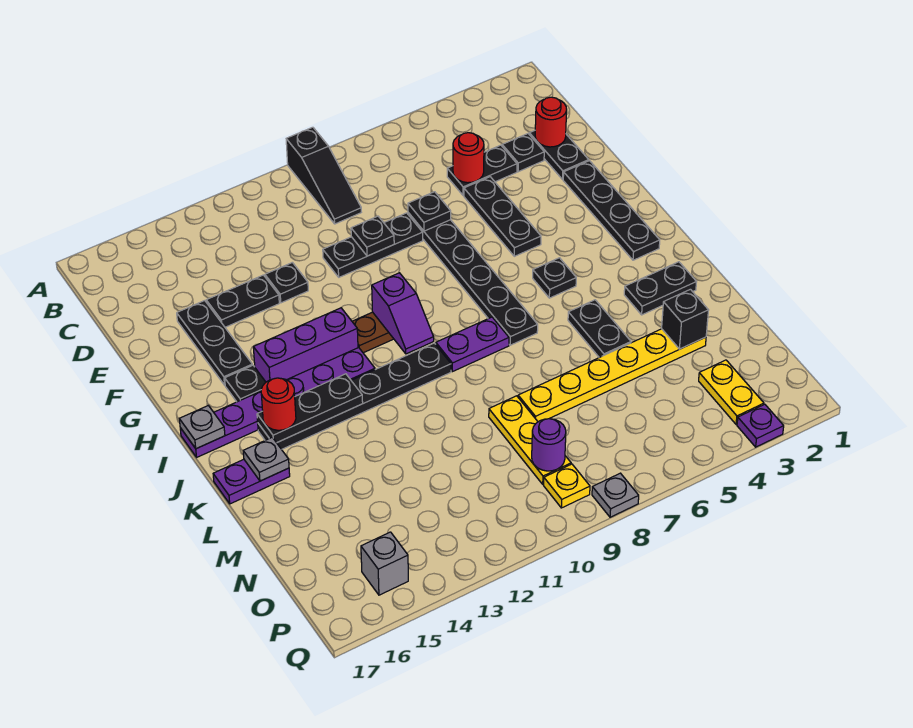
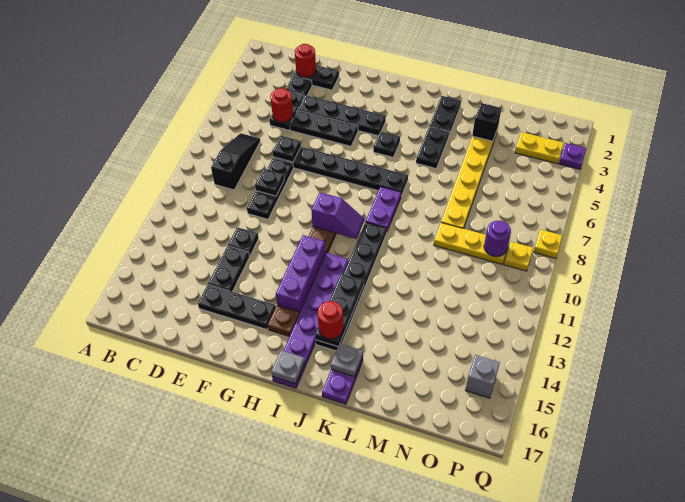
black 1x3 slope [286,127,361,224] -> black 1x3 slope turned to [211,133,260,190]
black 1x4 plate [563,161,660,260] -> black 1x4 plate moved to [298,95,386,136]
black 1x1 plate [225,365,266,402] -> brown 1x1 plate [268,306,299,336]
black 1x2 plate [568,300,631,358] -> black 1x2 plate turned to [416,126,449,168]
grey 1x1 plate [592,473,639,517] -> yellow 1x1 plate [534,229,563,258]

